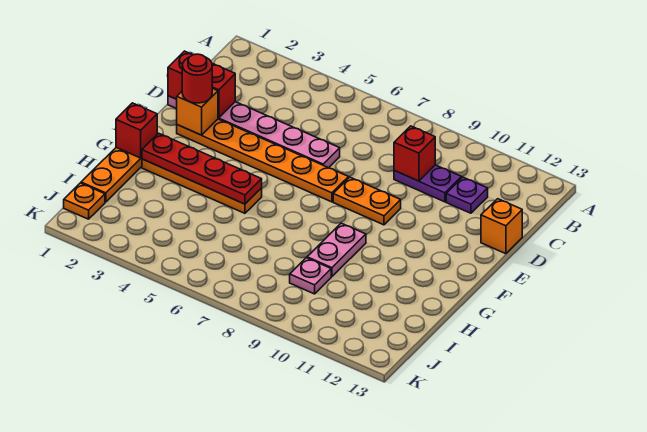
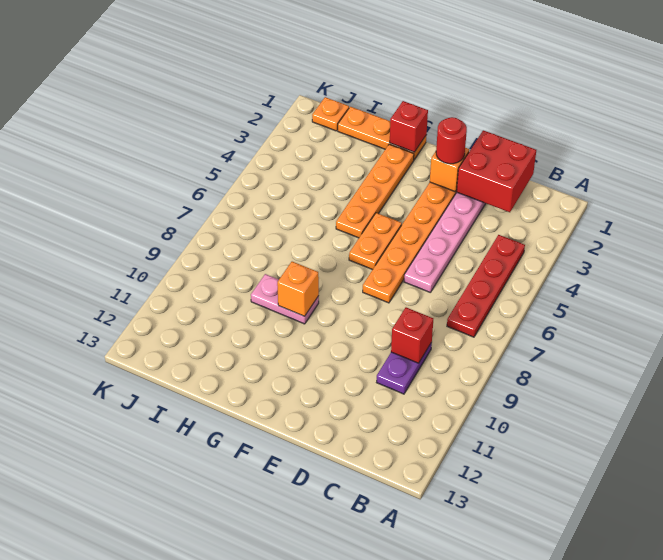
purple 1x1 plate [446,177,488,213] -> none
red 1x2 brick [168,51,235,118] -> red 2x2 brick [457,130,536,212]
orange 1x1 brick [481,199,522,254] -> orange 1x1 brick moved to [277,262,319,316]
orange 1x2 plate [333,177,401,225] -> orange 1x2 plate moved to [349,213,402,270]
red 1x4 plate [142,133,262,204] -> red 1x4 plate moved to [447,235,525,337]
pink 1x1 plate [290,258,331,294] -> none

